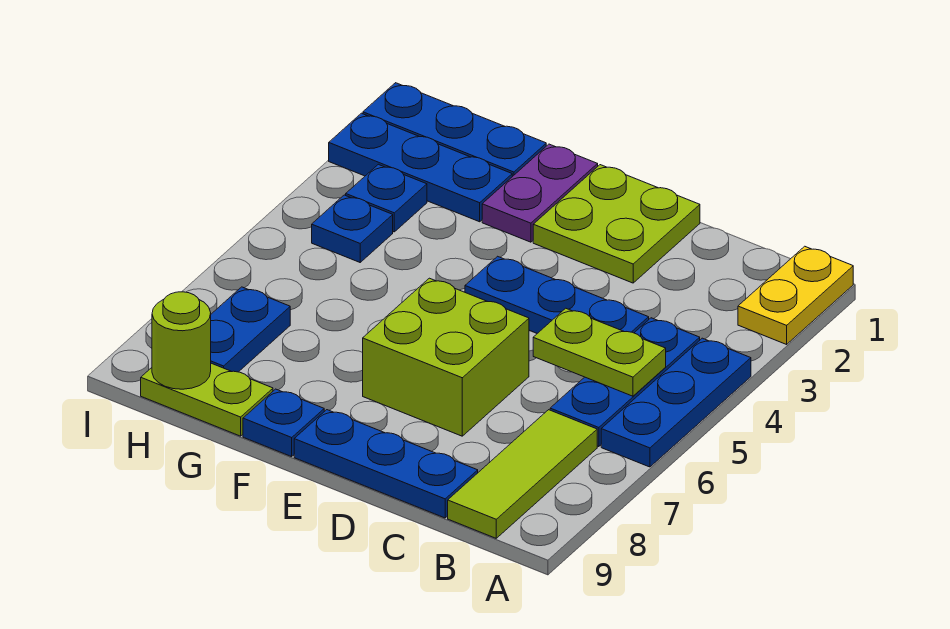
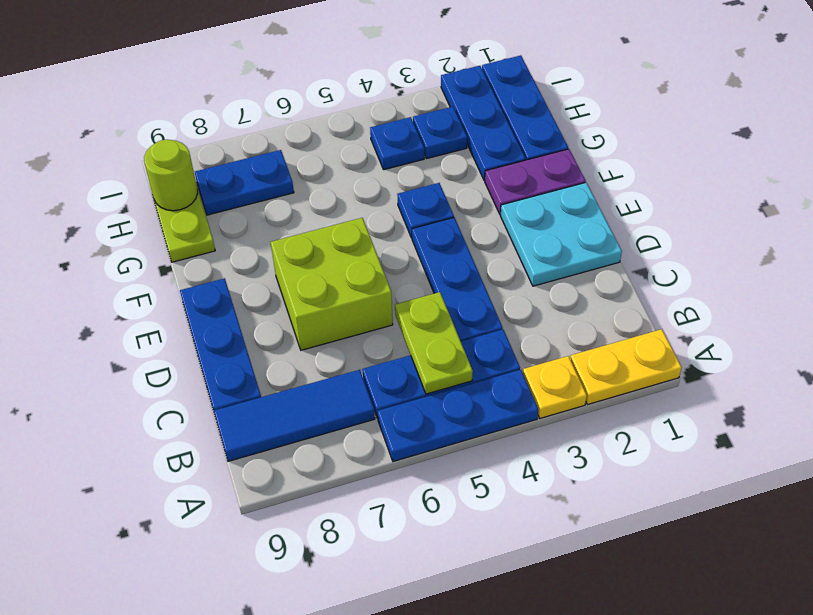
none -> yellow 1x1 plate [523,356,587,418]
lime 1x3 tile [448,410,597,538] -> blue 1x3 tile [214,370,375,461]
lime 2x2 plate [533,165,700,283] -> cyan 2x2 plate [500,182,622,286]
blue 1x1 plate [243,389,324,457] -> blue 1x1 plate moved to [397,183,454,238]

